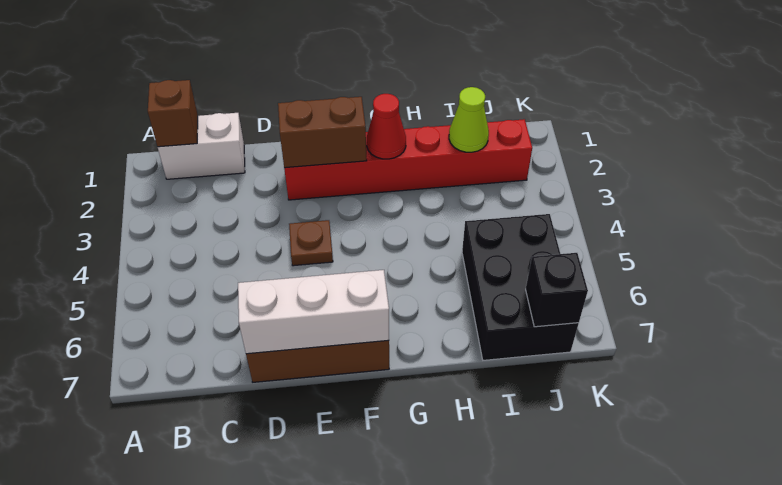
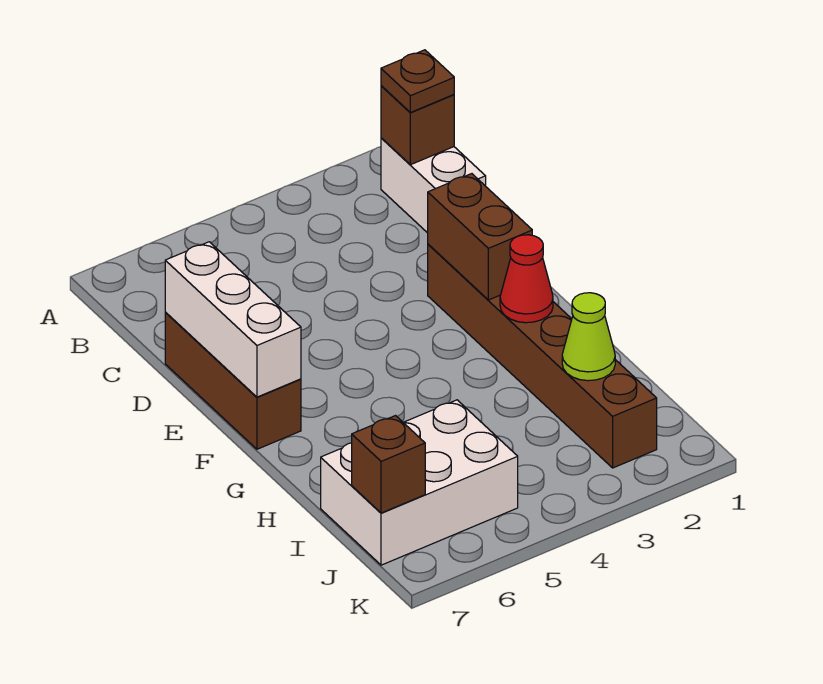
red 1x6 brick [284,119,532,200] -> brown 1x6 brick [428,244,657,468]
brown 1x1 plate [289,220,333,266] -> brown 1x1 plate moved to [381,50,454,112]
black 2x3 brick [462,214,579,360] -> white 2x3 brick [321,400,518,565]
black 1x1 brick [526,253,588,327] -> brown 1x1 brick [352,416,425,513]

